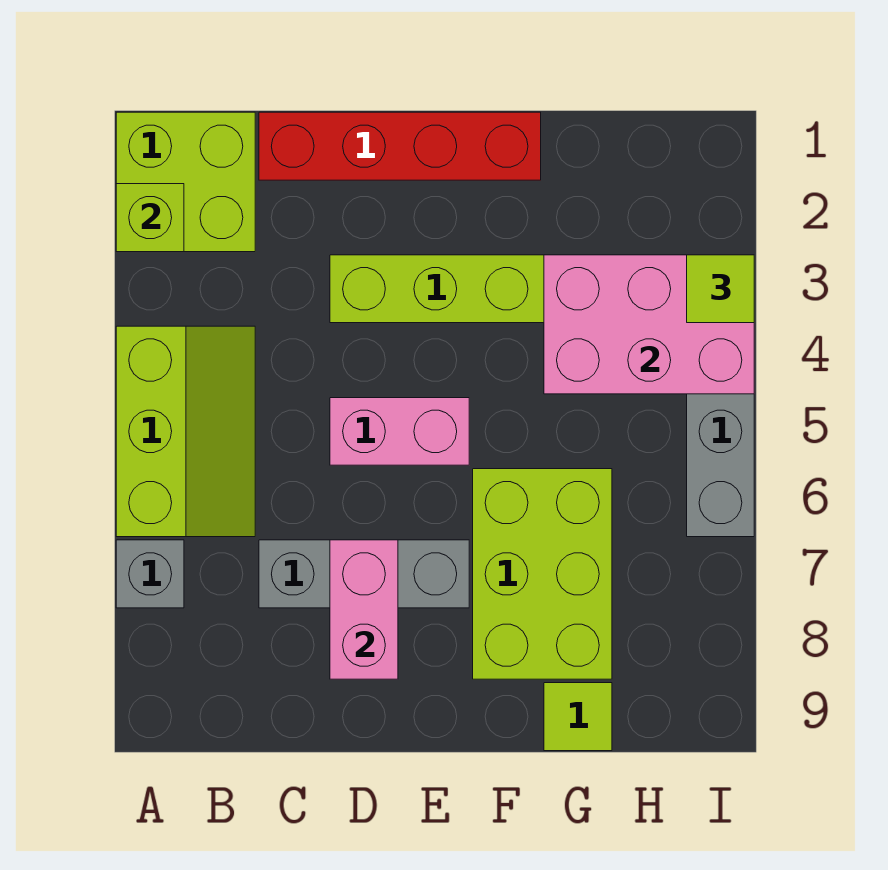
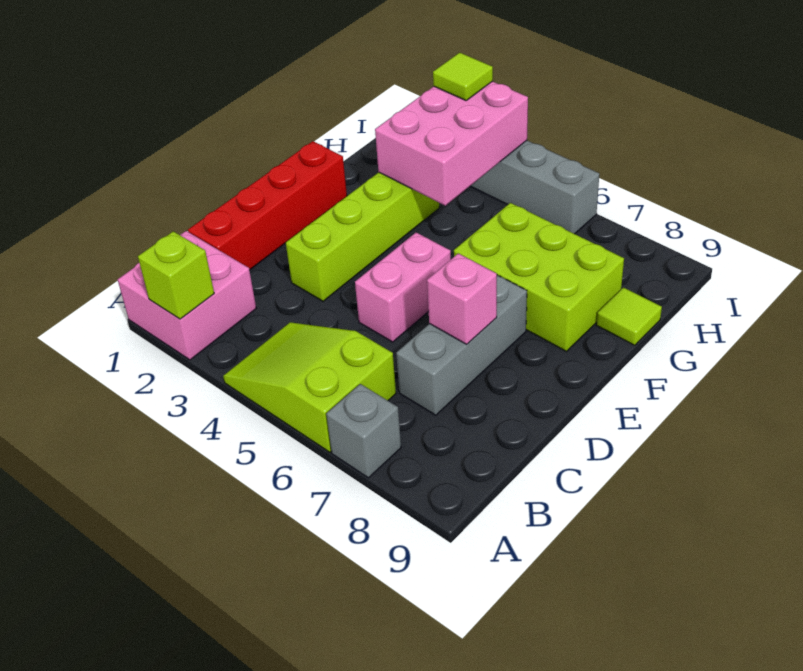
lime 2x2 brick [116,112,255,252] -> pink 2x2 brick [118,231,256,360]
lime 2x3 slope [116,326,255,537] -> lime 2x3 slope turned to [223,322,396,452]
pink 1x2 brick [330,540,398,679] -> pink 1x1 brick [427,253,497,344]

